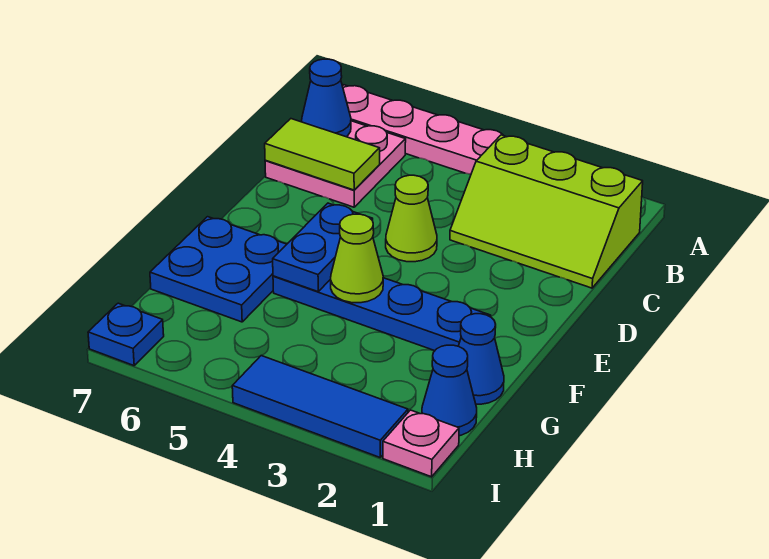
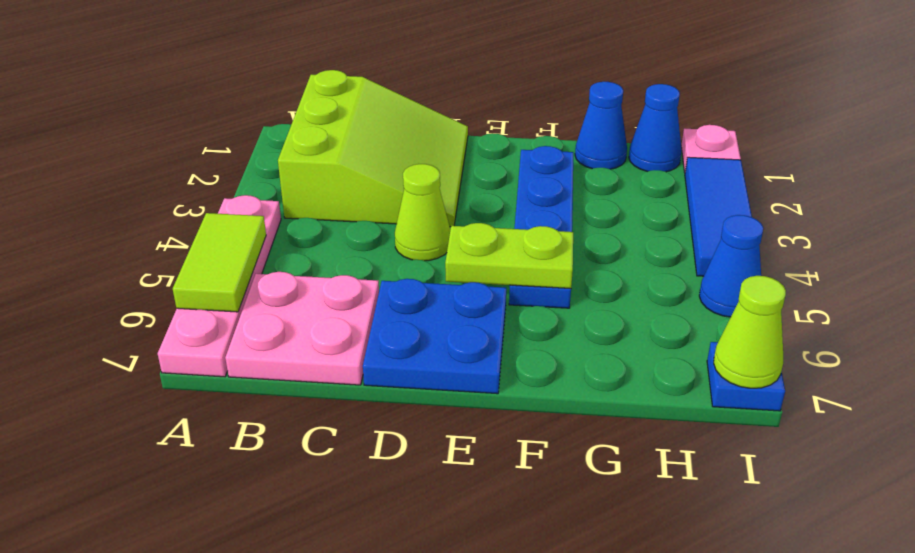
lime 2x3 slope [450,135,643,288] -> lime 3x3 slope [278,70,468,227]
blue 1x1 cone [302,59,351,137] -> blue 1x1 cone moved to [699,215,763,317]
lime 1x2 tile [265,119,380,190] -> lime 1x2 tile moved to [173,213,266,312]
blue 1x2 plate [273,203,373,292] -> lime 1x2 plate [445,223,573,288]
lime 1x1 cone [331,214,383,303] -> lime 1x1 cone moved to [714,276,786,388]
blue 2x2 plate [150,217,287,322] -> blue 2x2 plate moved to [363,279,506,394]

